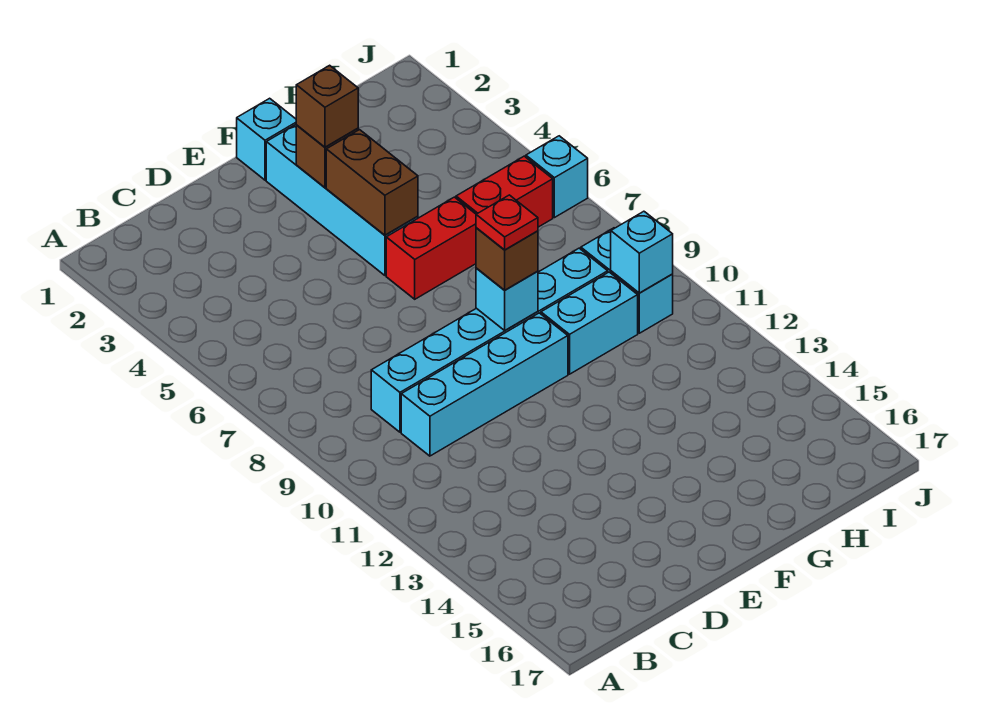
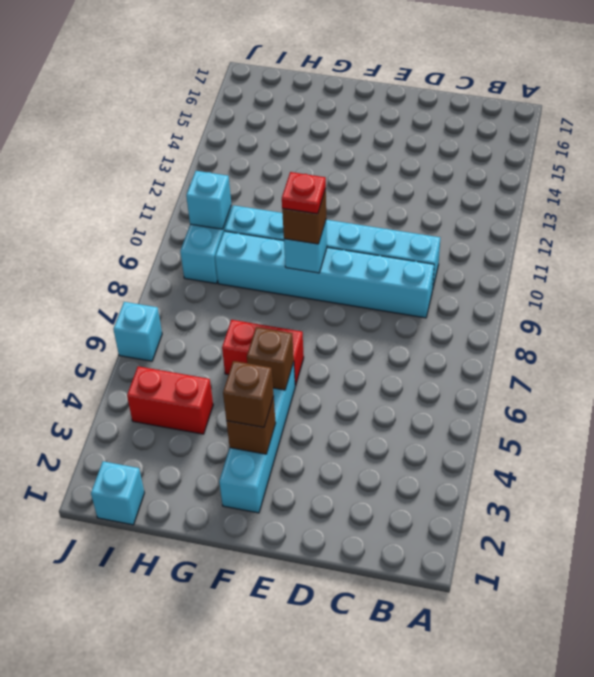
cyan 1x1 brick [237,98,296,180] -> cyan 1x1 brick moved to [91,461,144,525]
brown 1x2 brick [326,130,418,235] -> brown 1x1 brick [247,327,294,390]
red 1x2 brick [456,156,553,227] -> red 1x2 brick moved to [127,366,213,434]

